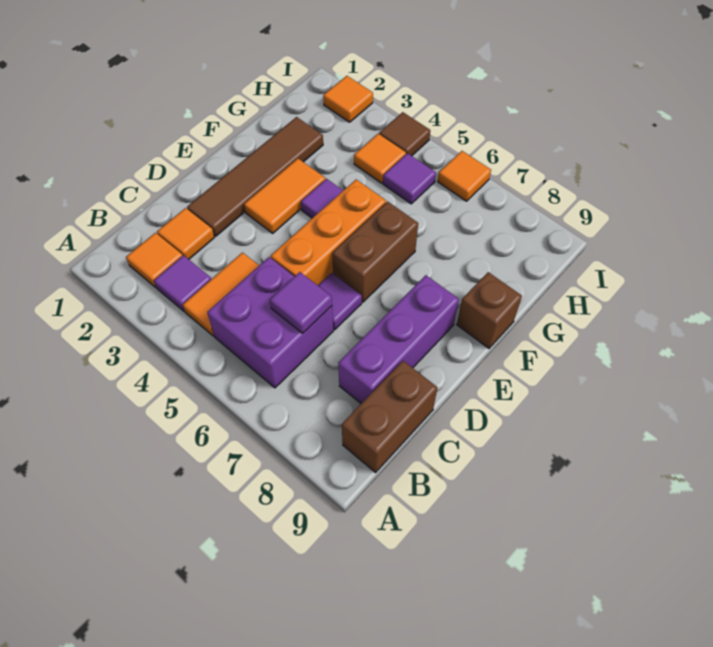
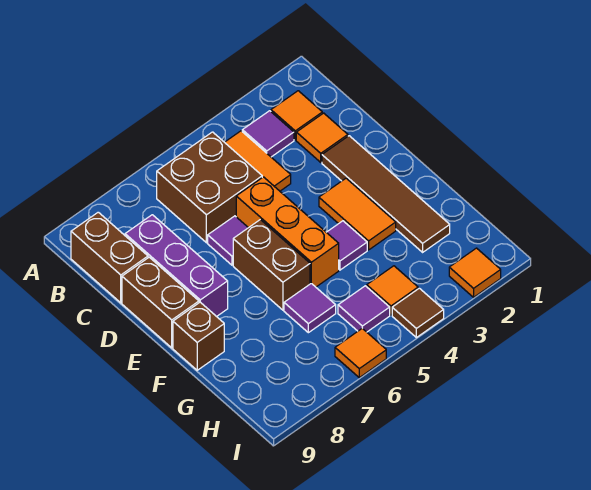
purple 2x2 brick [207,257,333,388] -> brown 2x2 brick [157,132,262,243]
purple 1x1 tile [270,272,332,333] -> purple 1x1 tile moved to [284,283,336,333]
none -> brown 1x2 brick [122,257,199,348]

